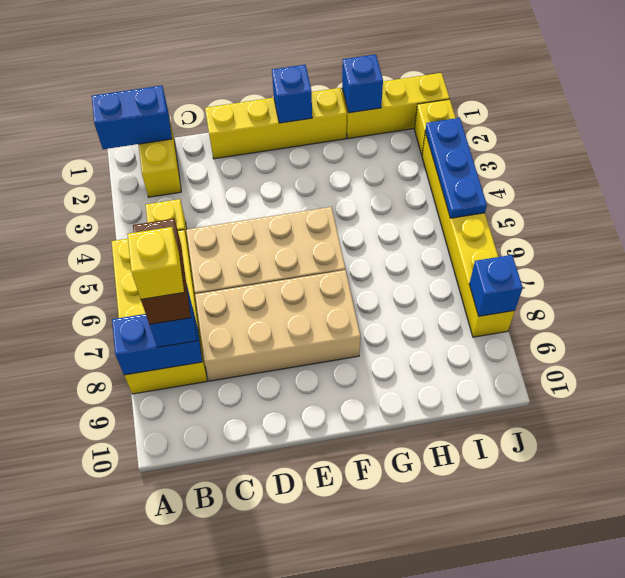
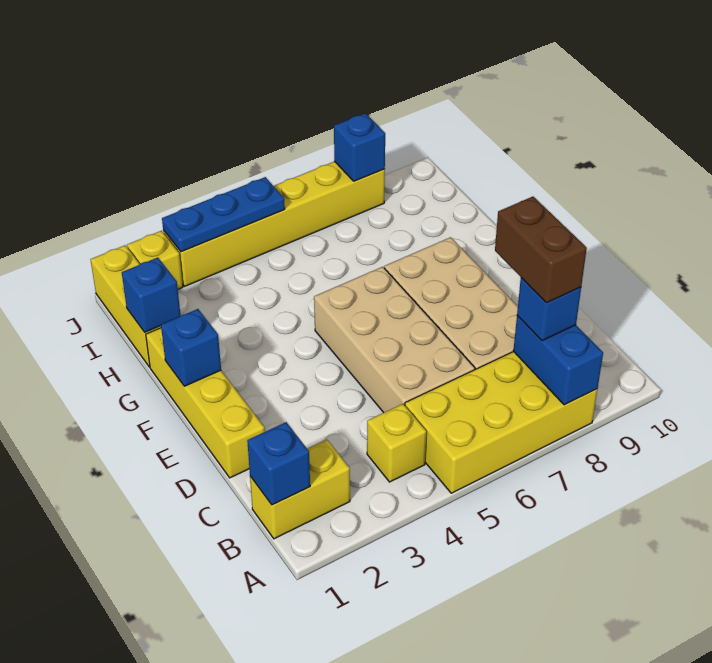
blue 1x2 brick [92,86,172,149] -> blue 1x1 brick [247,422,310,505]
brown 1x2 brick [133,219,191,324] -> brown 1x2 brick turned to [495,197,587,303]
yellow 1x1 brick [127,227,184,299] -> none

